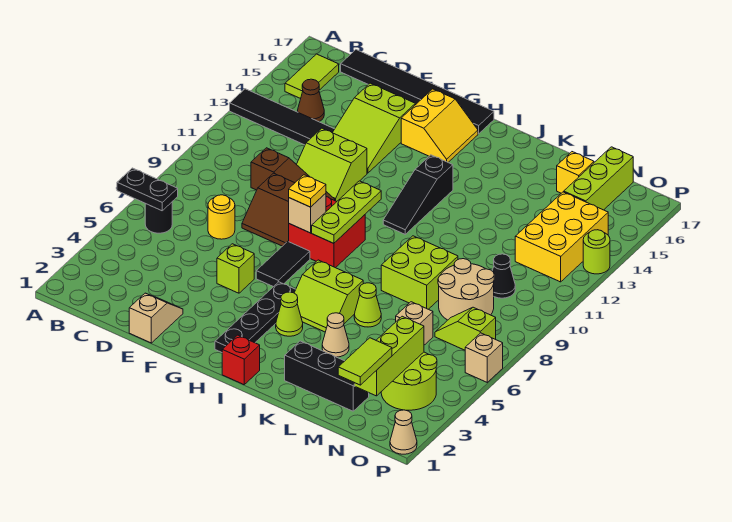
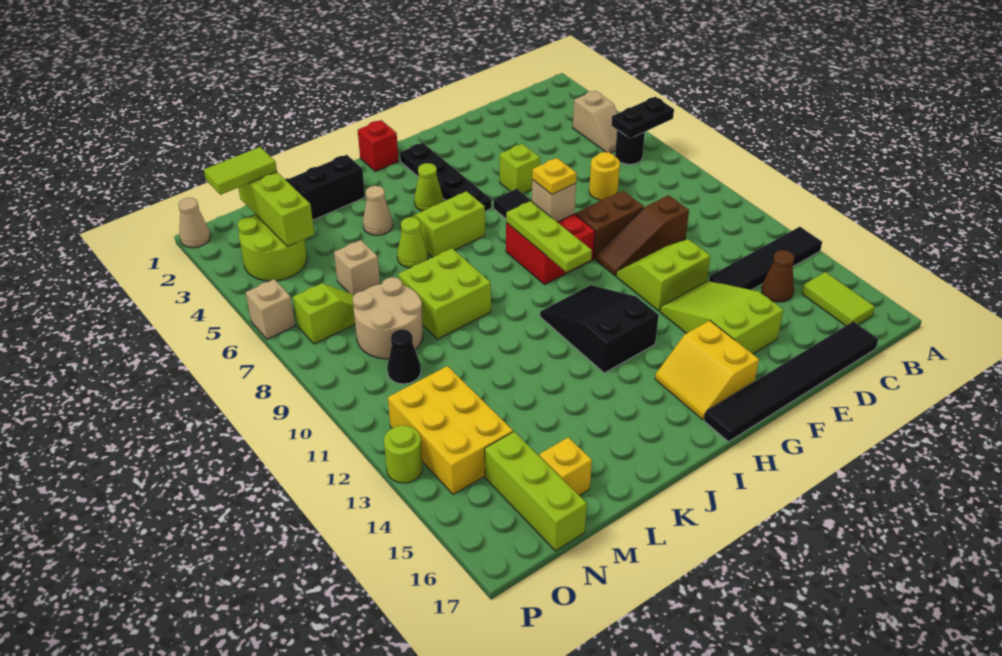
tan 1x2 slope [129,293,183,343] -> tan 1x2 slope moved to [573,91,618,153]
black 1x3 slope [383,155,453,234] -> black 2x3 slope [540,285,659,373]
lime 1x2 tile [338,338,392,385] -> lime 1x2 tile turned to [204,147,277,195]

